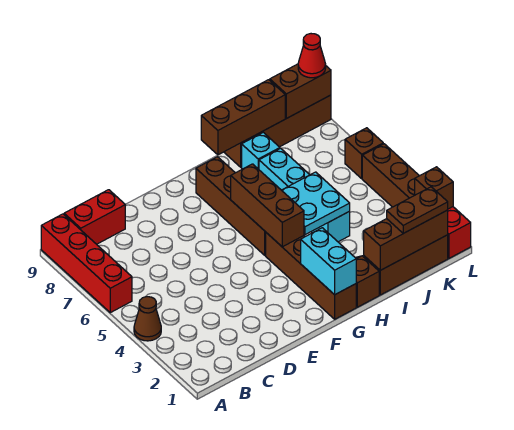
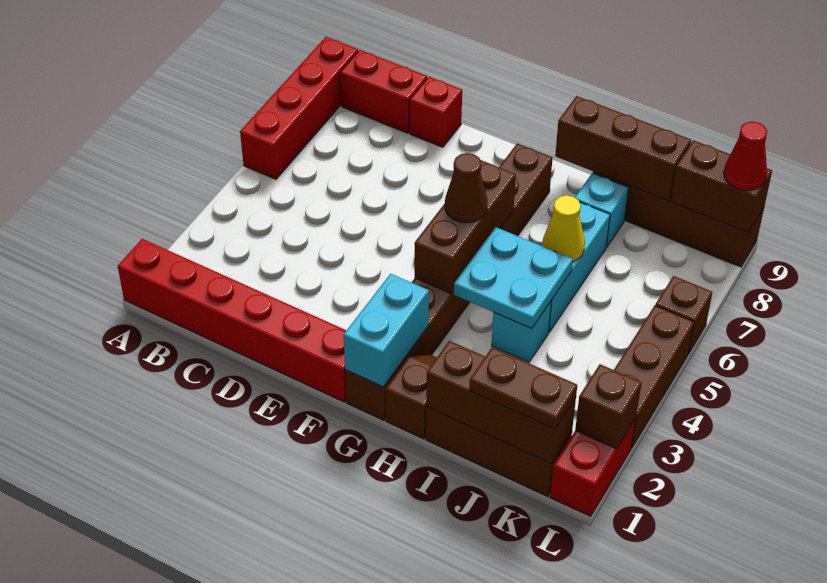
none -> red 1x6 brick [118,239,347,402]
brown 1x1 cone [134,297,161,341] -> brown 1x1 cone moved to [445,153,488,223]
none -> red 1x1 brick [410,77,462,147]
none -> yellow 1x1 cone [543,195,585,262]

